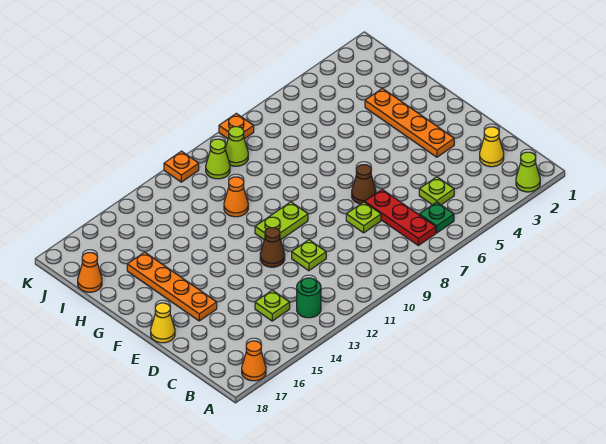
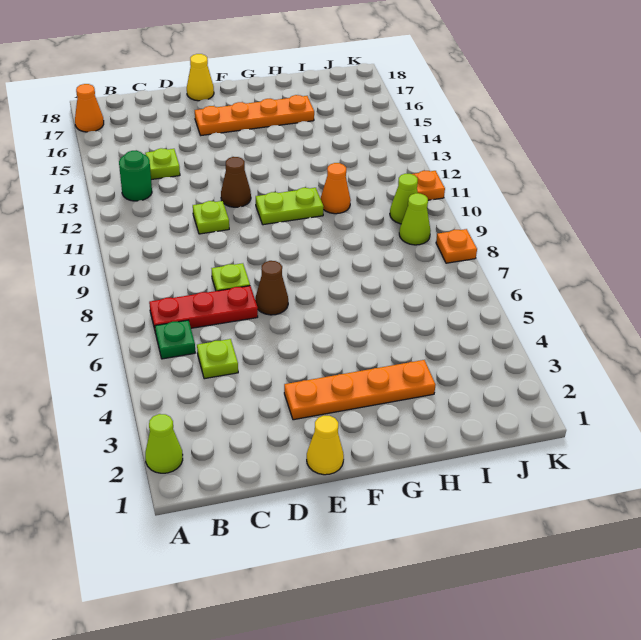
yellow 1x1 cone [480,127,504,167] -> yellow 1x1 cone moved to [307,416,344,475]
lime 1x2 plate [255,202,308,240] -> lime 1x2 plate turned to [256,188,324,225]
orange 1x1 cone [78,253,102,292] -> none

